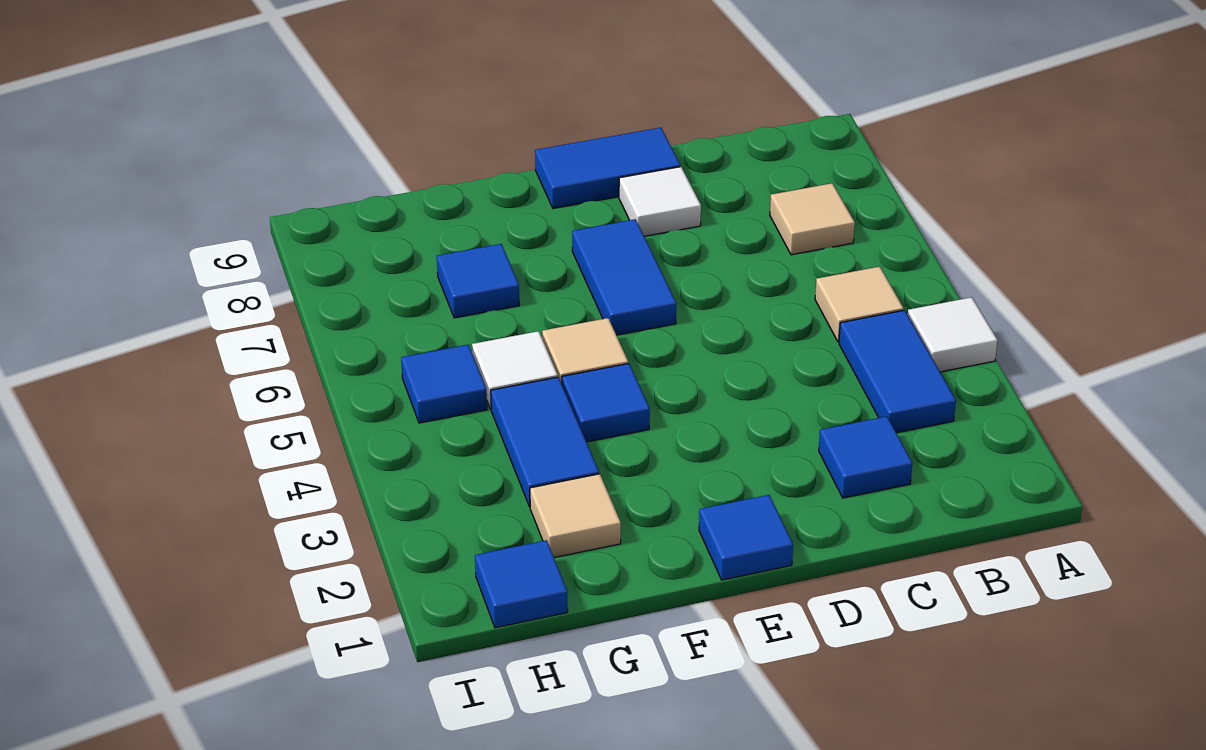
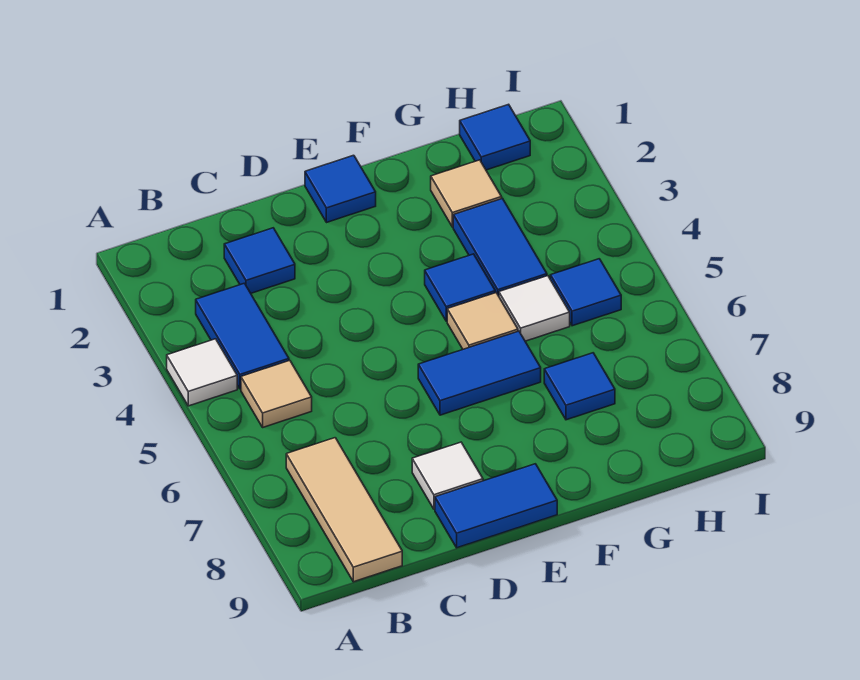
tan 1x1 tile [770,183,855,255] -> tan 1x3 tile [286,438,402,582]
blue 1x2 tile [572,219,676,335] -> blue 1x2 tile turned to [418,331,541,415]

